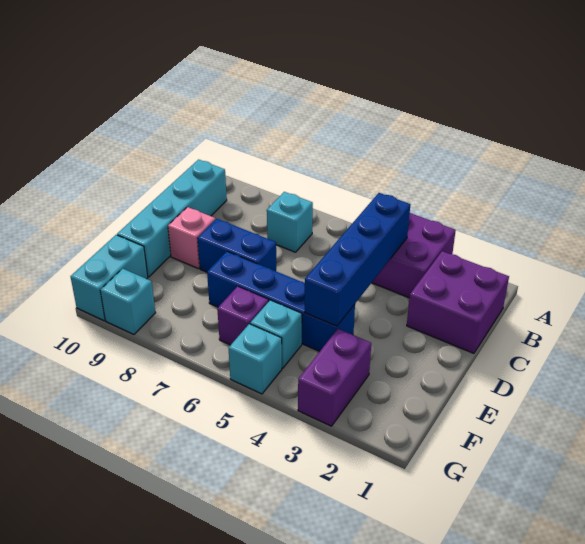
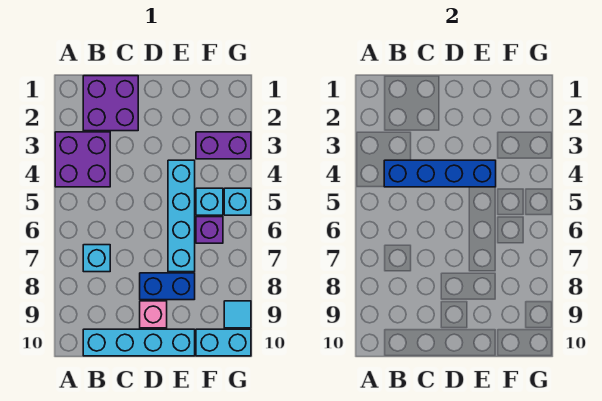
blue 1x2 brick [198,219,276,272] -> blue 1x2 brick turned to [140,273,195,300]
blue 1x4 brick [207,251,355,352] -> cyan 1x4 brick [168,160,195,272]
cyan 1x1 brick [100,269,155,334] -> cyan 1x1 tile [224,301,251,328]

